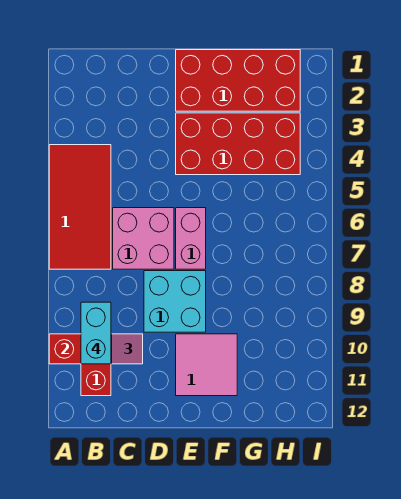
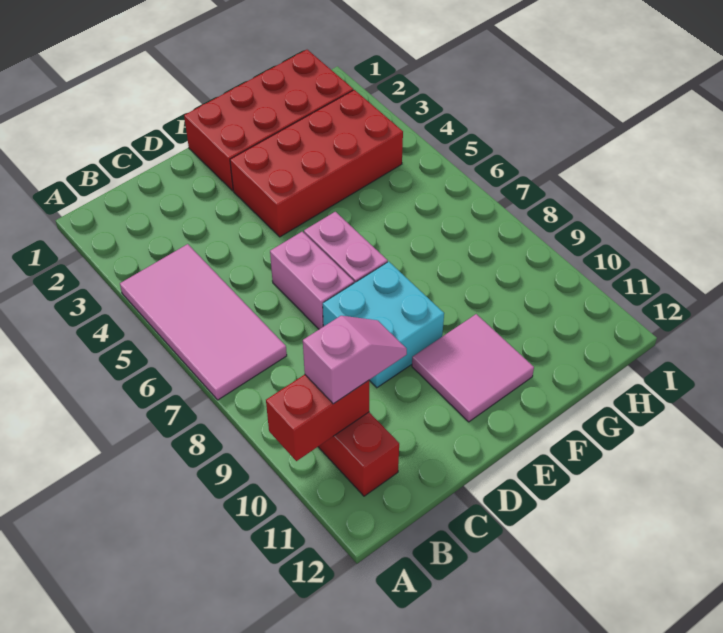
red 2x4 tile [49,145,111,269] -> pink 2x4 tile [120,244,287,400]
cyan 1x2 brick [81,302,111,364] -> none
pink 2x2 brick [113,208,174,269] -> pink 1x2 brick [270,232,354,329]

